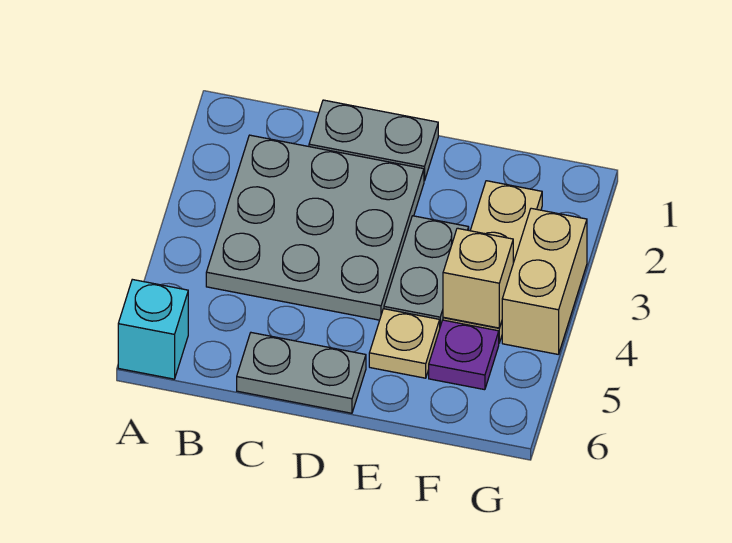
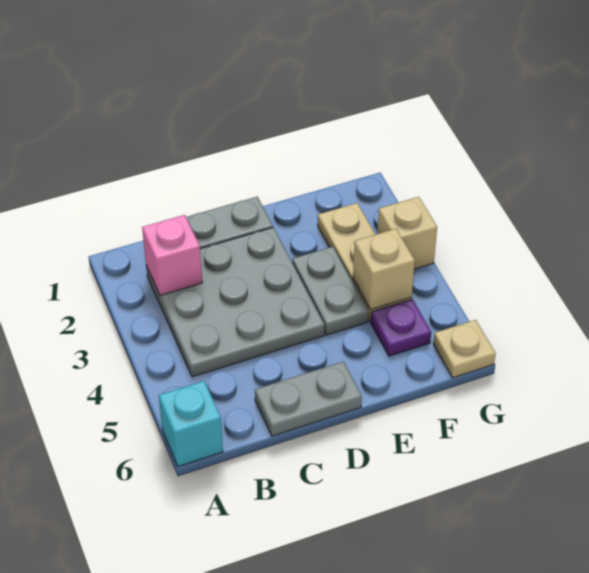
none -> pink 1x1 brick [142,215,202,295]
tan 1x1 plate [369,309,440,378] -> tan 1x1 plate moved to [433,320,496,378]
tan 1x2 brick [502,208,587,354] -> tan 1x1 brick [377,197,437,269]

